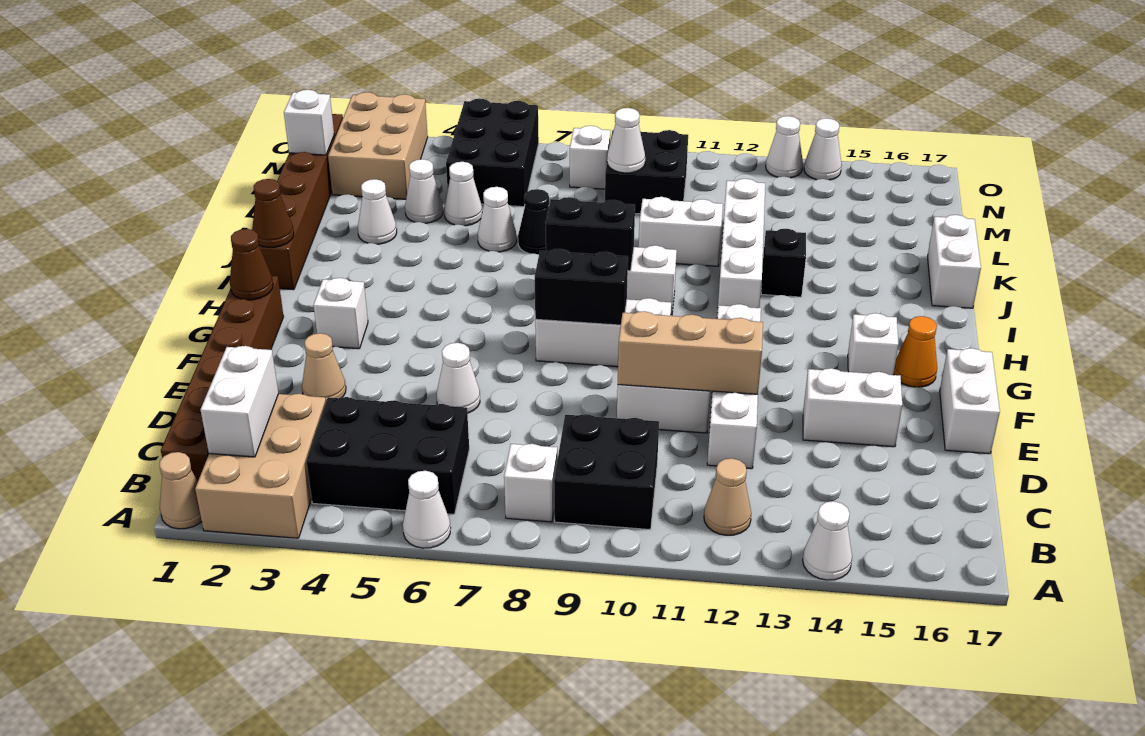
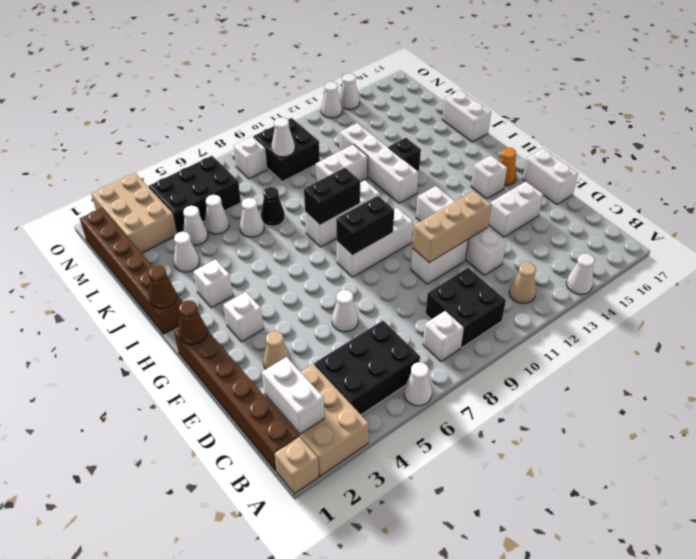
tan 1x1 cone [160,452,202,529] -> tan 1x1 brick [275,437,319,494]
white 1x1 brick [284,90,334,155] -> white 1x1 brick moved to [194,259,233,308]
black 2x3 brick [446,99,539,207] -> black 2x3 brick turned to [149,156,241,233]

